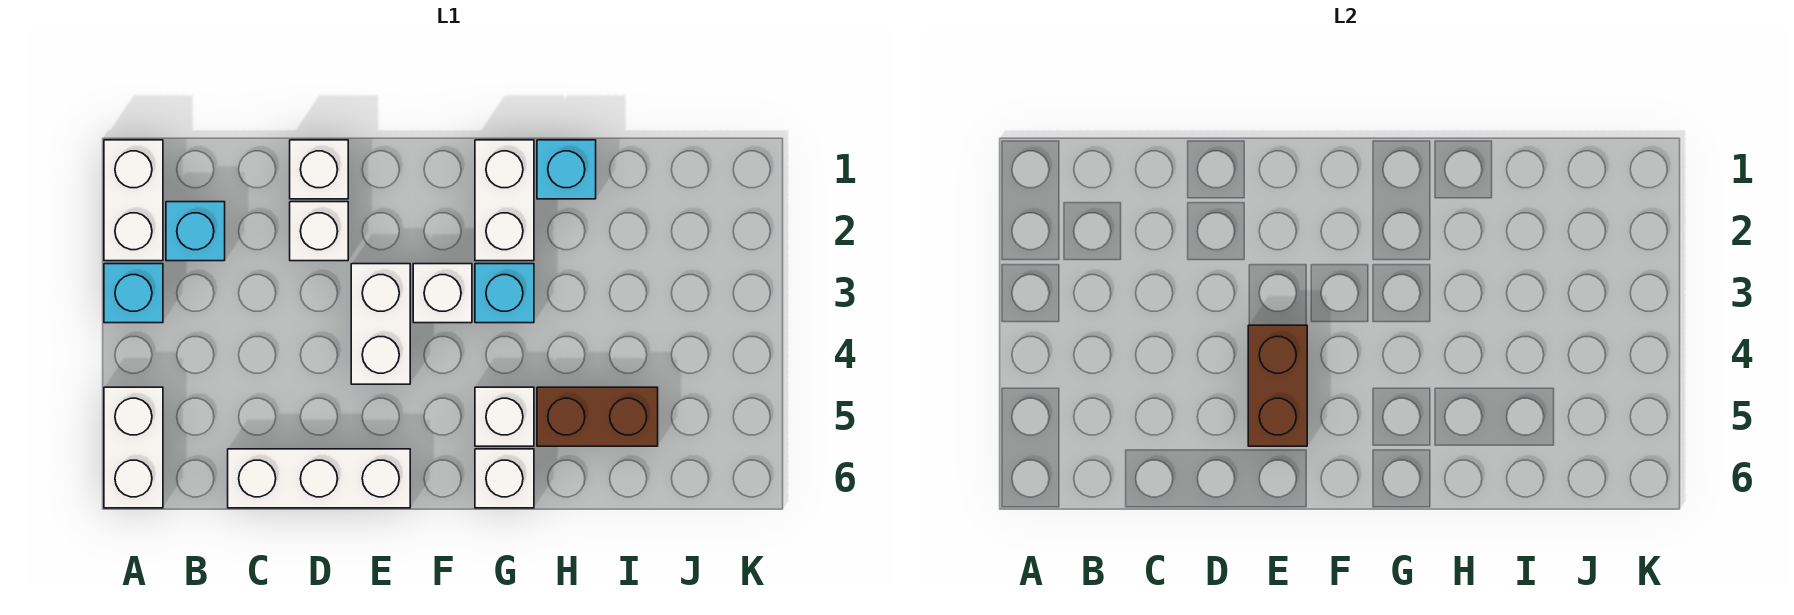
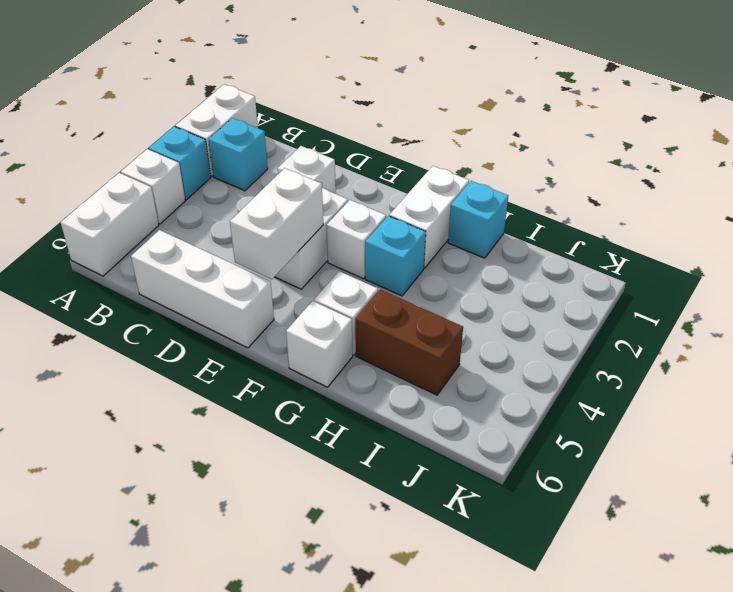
white 1x1 brick [290,140,348,199] -> white 1x1 brick moved to [121,149,185,224]
brown 1x2 brick [1248,325,1307,446] -> white 1x2 brick [230,168,323,279]

